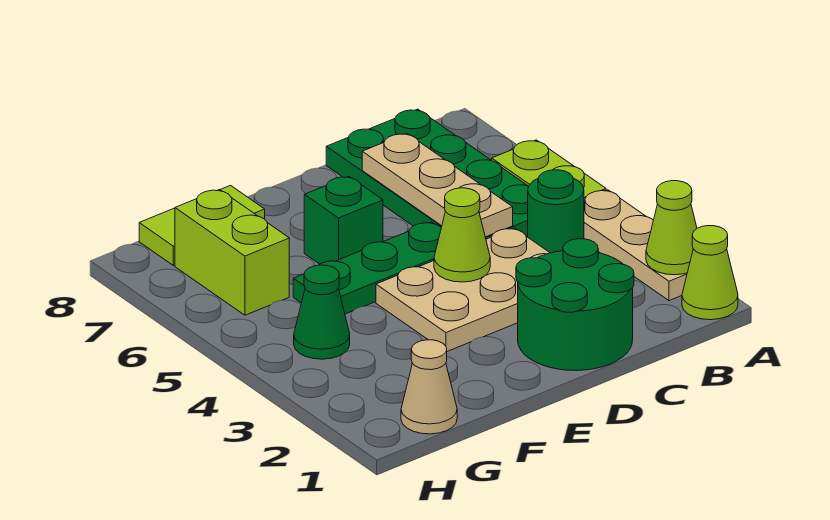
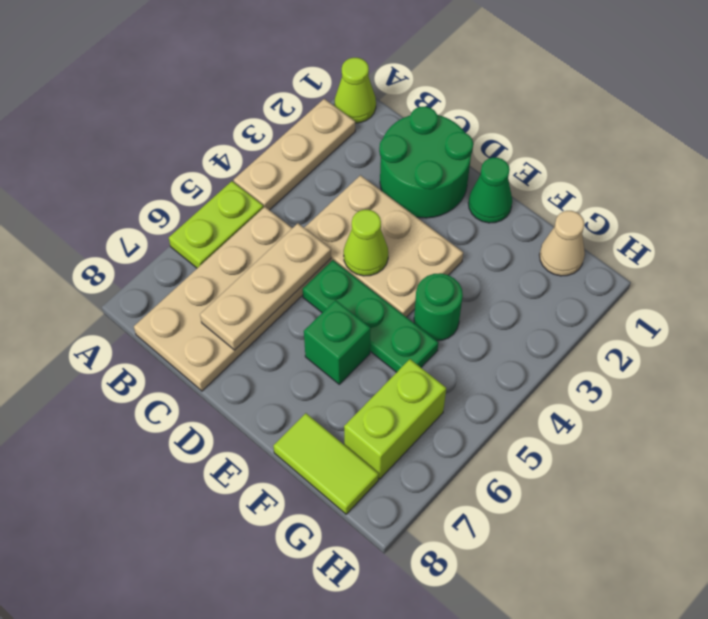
lime 1x1 cone [646,181,697,275] -> none
green 1x1 round brick [528,170,584,253] -> green 1x1 round brick moved to [414,273,463,341]
green 2x4 plate [326,109,529,239] -> tan 2x4 plate [134,207,331,391]
green 1x1 cone [294,265,350,359] -> green 1x1 cone moved to [468,158,512,223]

